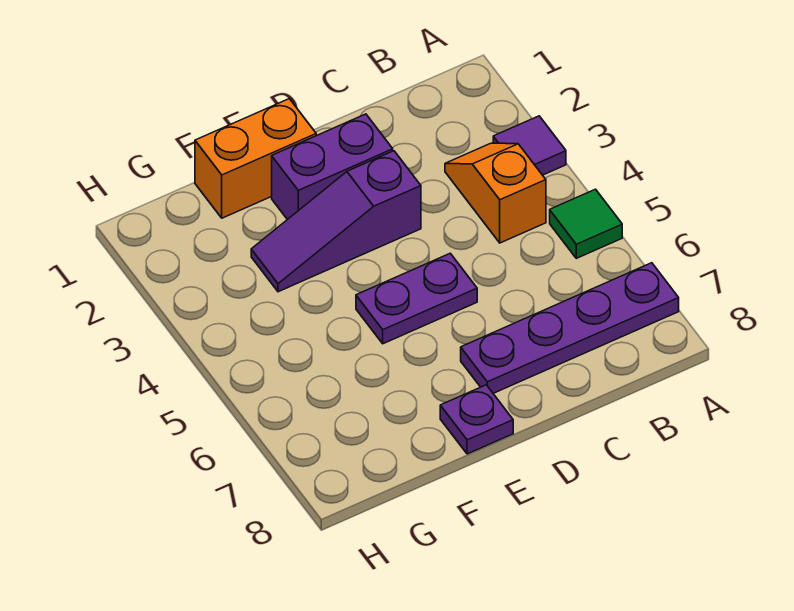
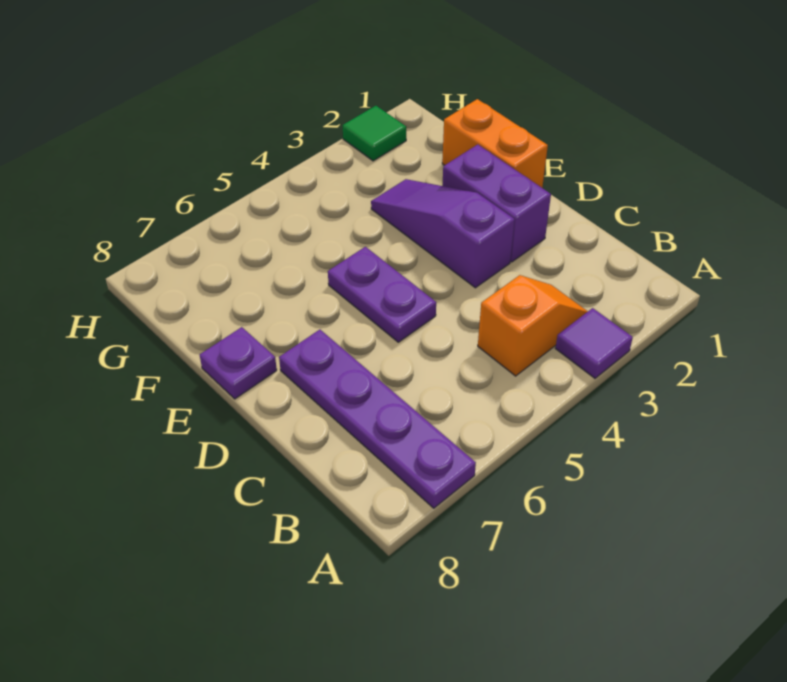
green 1x1 tile [550,189,622,258] -> green 1x1 tile moved to [343,106,406,161]

